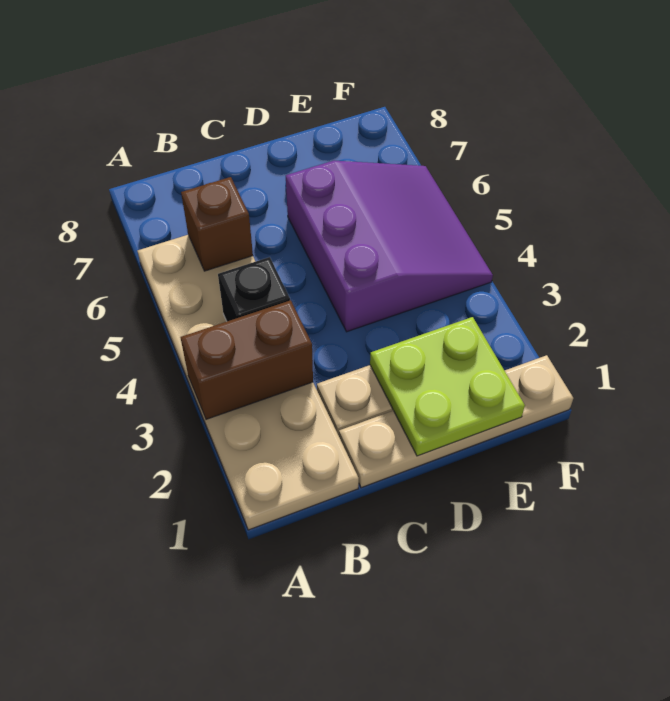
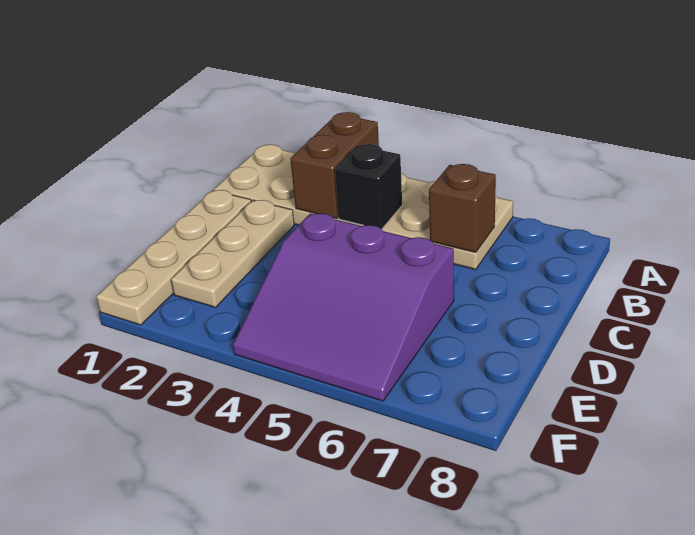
lime 2x2 plate [370,317,525,456] -> none

